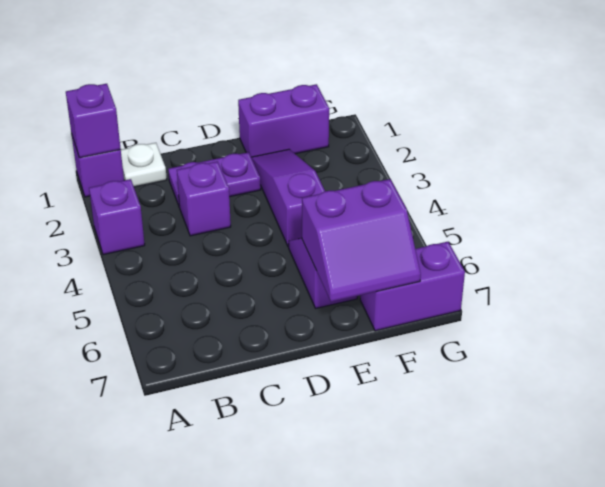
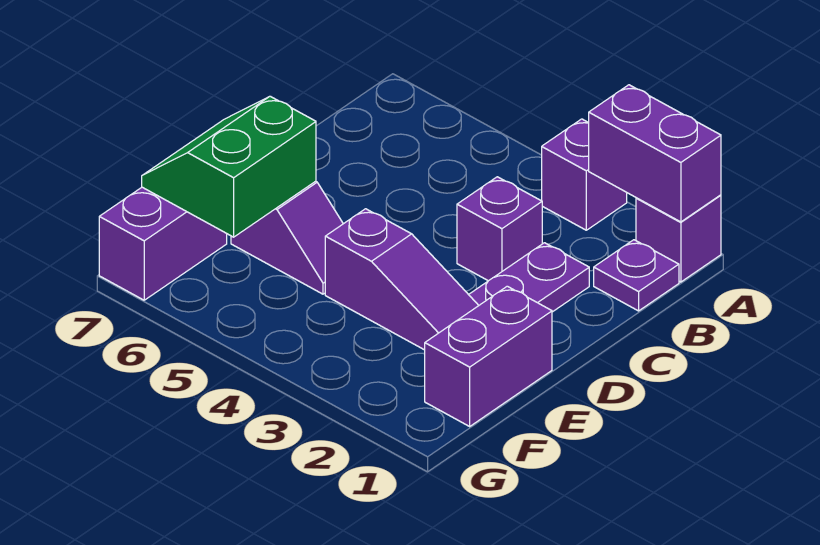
purple 1x1 brick [66,84,121,158] -> purple 1x2 brick [589,85,721,222]
white 1x1 plate [121,143,167,187] -> purple 1x1 plate [594,240,679,311]
purple 2x2 slope [302,179,421,302] -> green 2x2 slope [142,96,316,237]

